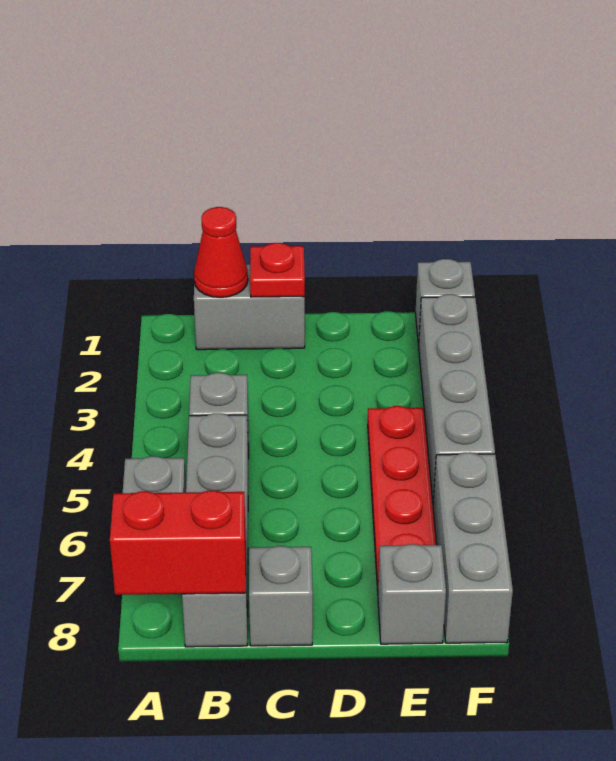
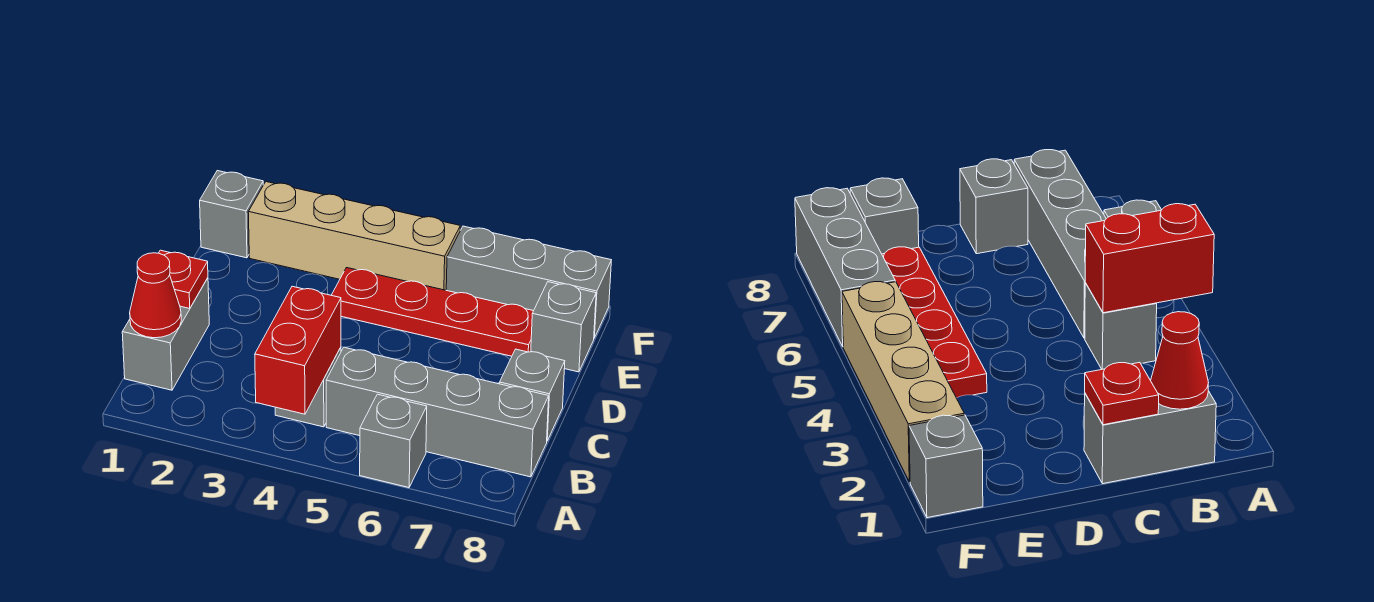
red 1x2 brick [110,491,246,595] -> red 1x2 brick moved to [255,286,341,414]
grey 1x4 brick [419,294,495,501] -> tan 1x4 brick [248,182,460,290]

